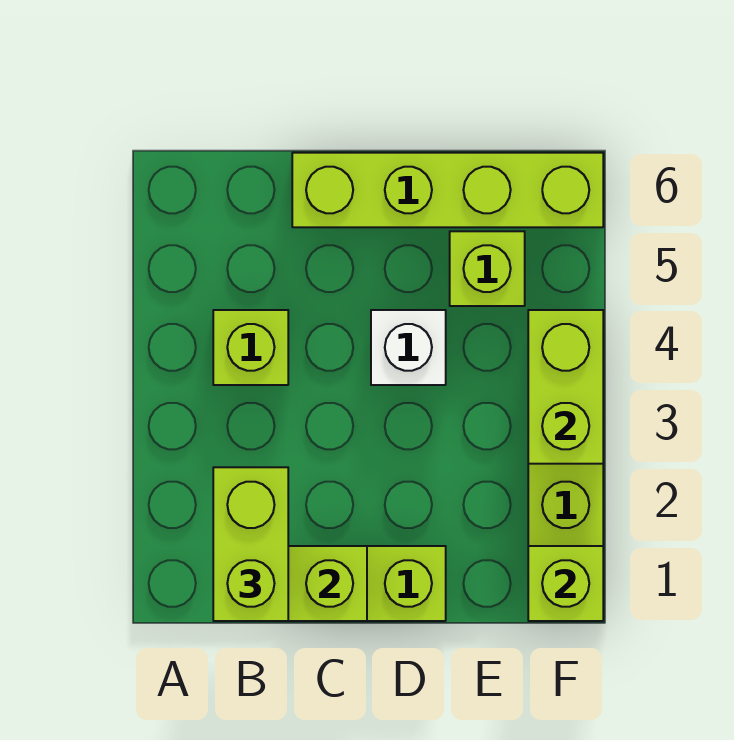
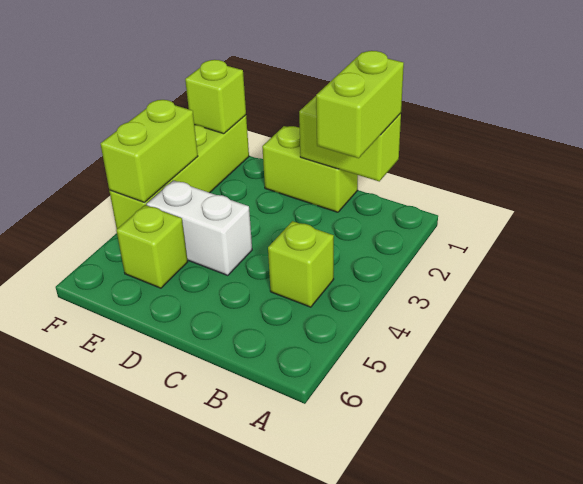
lime 1x4 brick [292,153,603,227] -> none
white 1x1 brick [371,310,446,385] -> white 1x2 brick [147,180,252,275]

